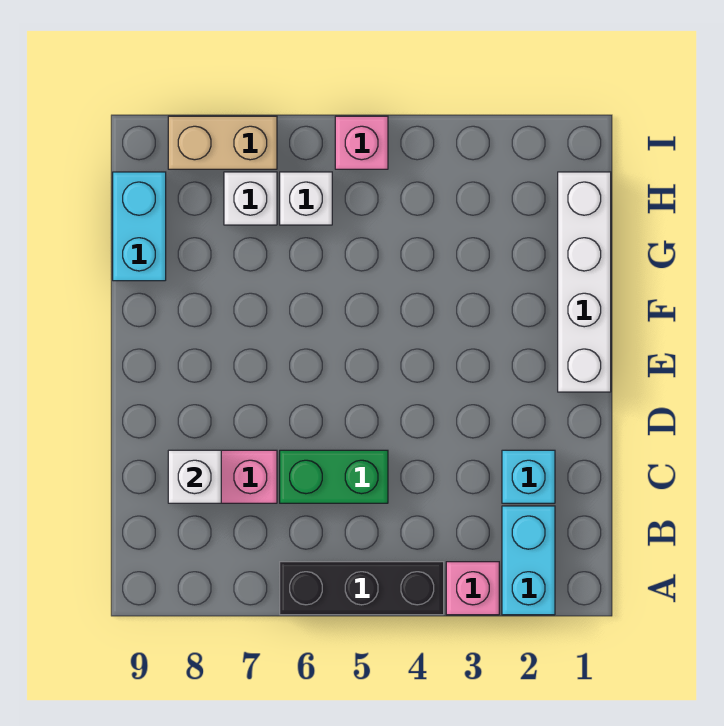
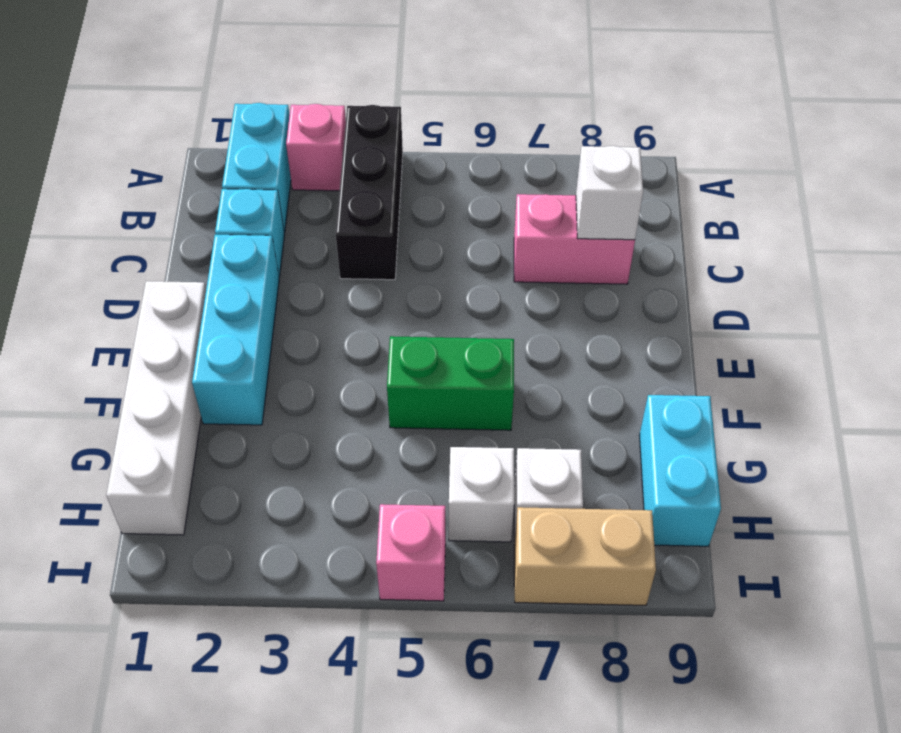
black 1x3 brick [280,562,444,615] -> black 1x3 brick turned to [336,105,403,280]
green 1x2 brick [280,450,388,503] -> green 1x2 brick moved to [387,336,514,430]
none -> cyan 1x3 brick [192,234,279,425]

